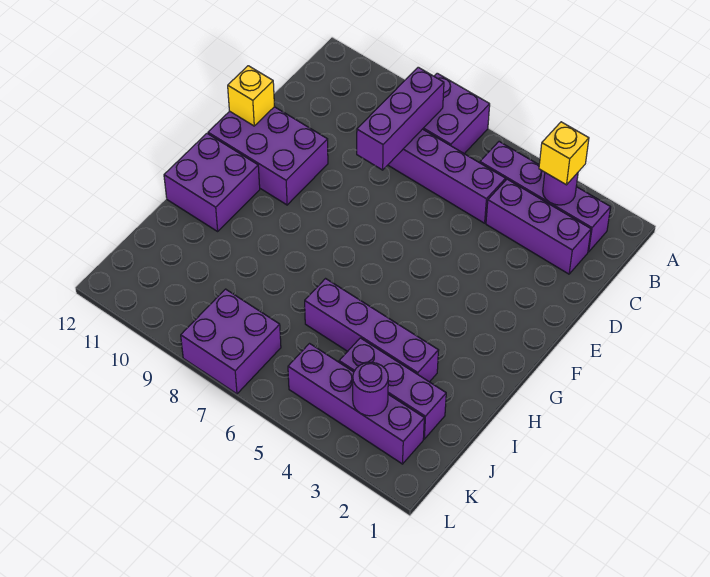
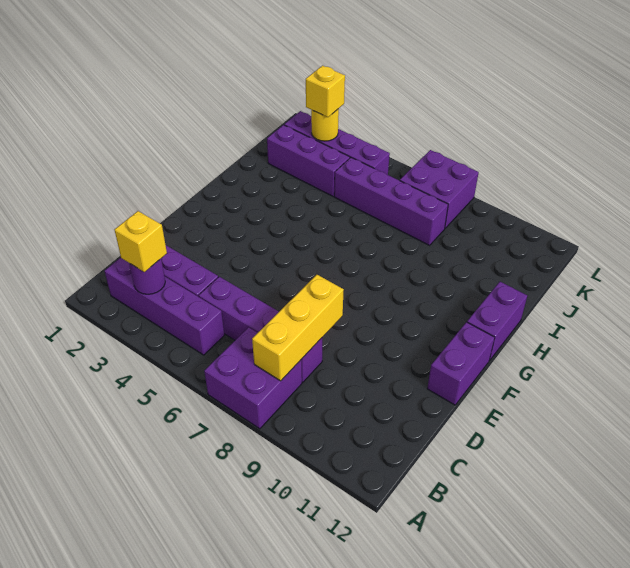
purple 1x3 brick [357,67,444,170] -> yellow 1x3 brick [252,275,344,381]
purple 2x3 brick [208,107,328,205] -> purple 1x2 brick [427,322,495,405]
yellow 1x1 brick [228,66,275,126] -> yellow 1x1 brick moved to [306,66,345,117]
purple 2x2 brick [164,134,260,231] -> purple 1x2 brick [467,282,527,361]
purple 1x4 brick [305,279,439,382] -> purple 1x4 brick moved to [334,158,448,245]
purple 1x1 round brick [353,362,388,416] -> yellow 1x1 round brick [311,109,339,141]

